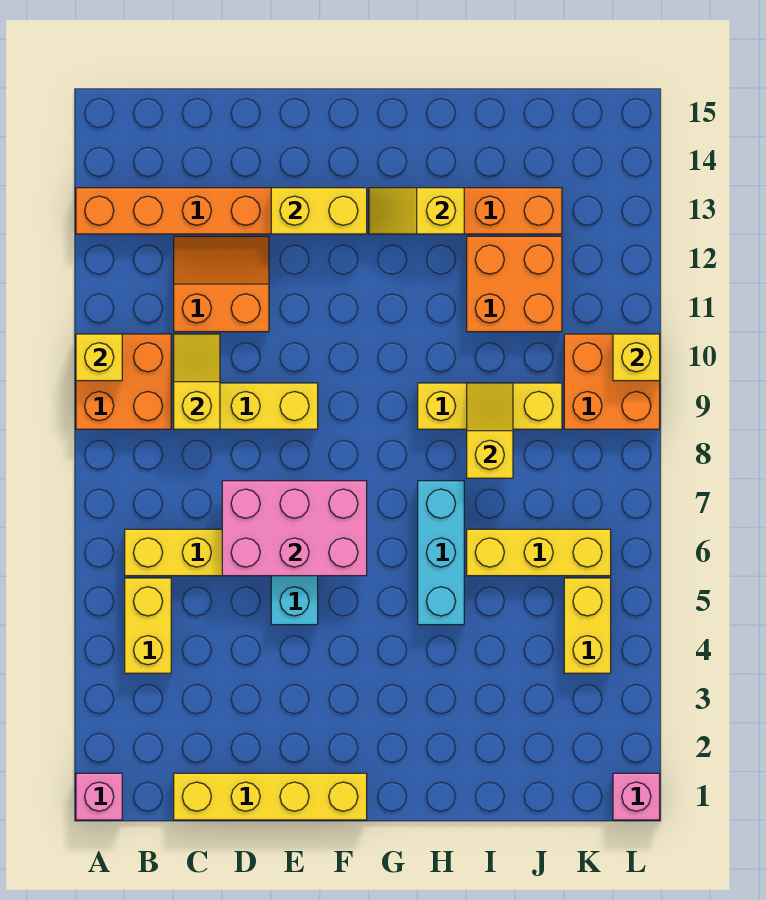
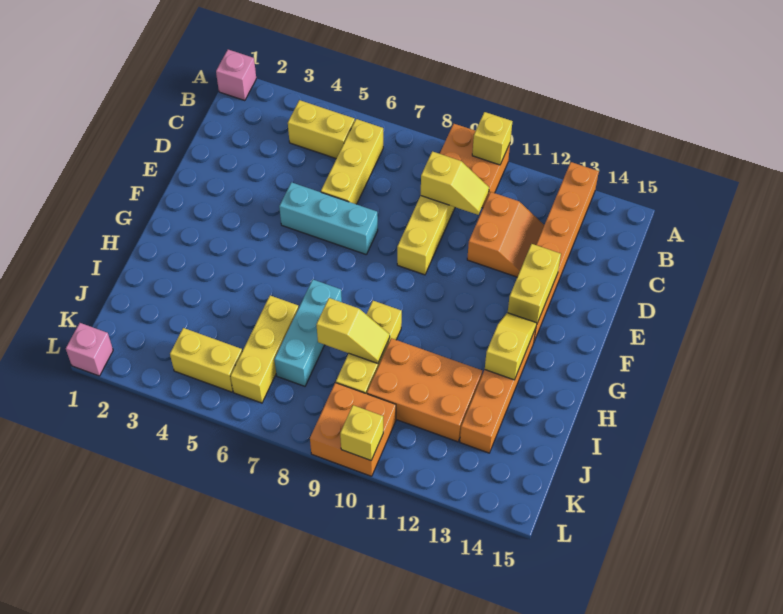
yellow 1x4 brick [174,773,367,820] -> none
pink 2x3 brick [222,481,367,576] -> none
cyan 1x3 brick [418,481,464,625] -> cyan 1x3 brick turned to [274,280,342,386]
orange 2x2 brick [467,236,562,332] -> orange 2x3 brick [367,338,482,442]

